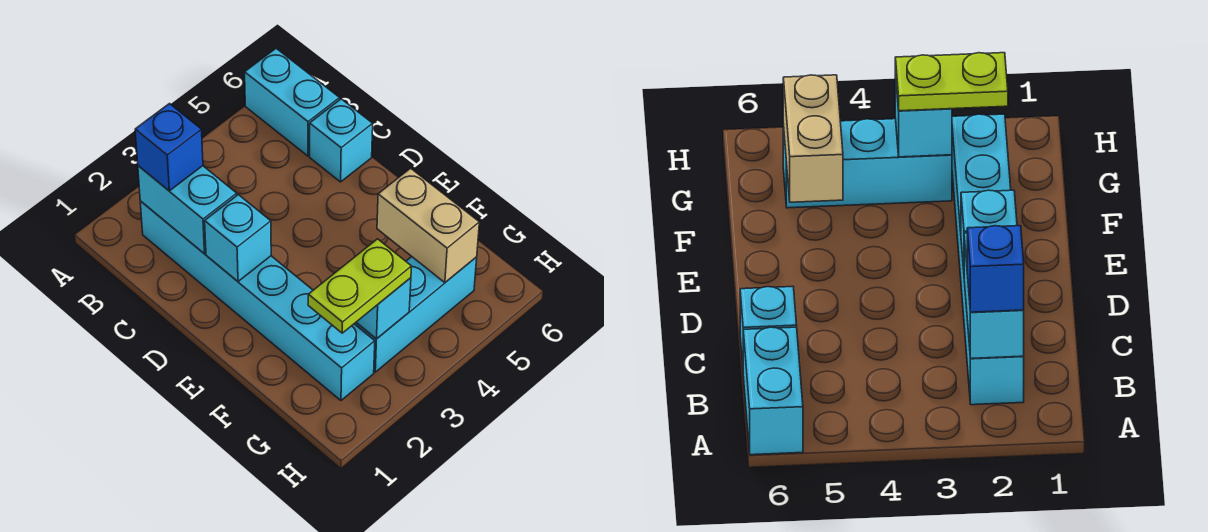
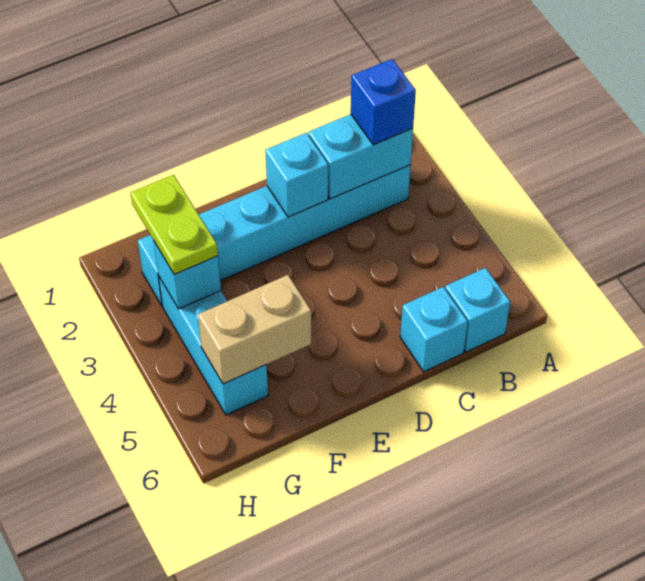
cyan 1x2 brick [245,49,340,156] -> cyan 1x1 brick [445,268,510,352]

